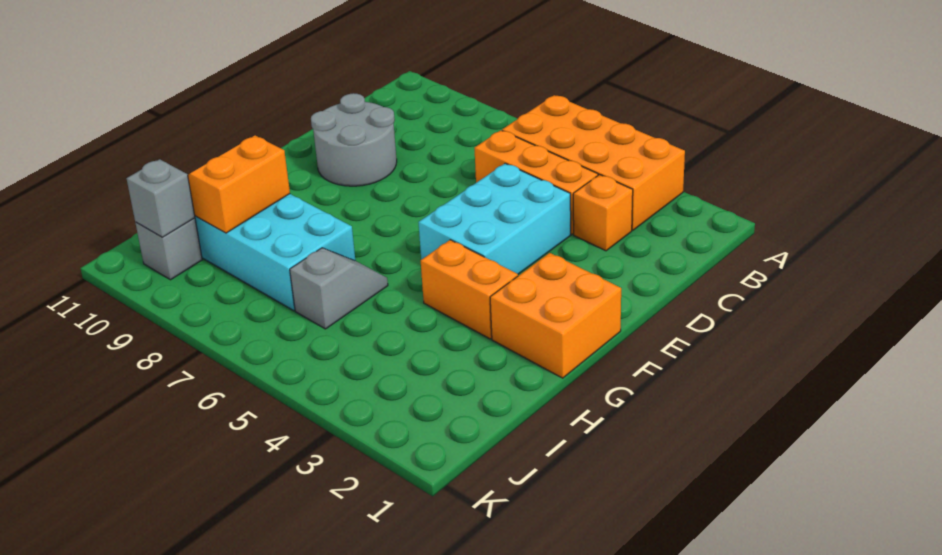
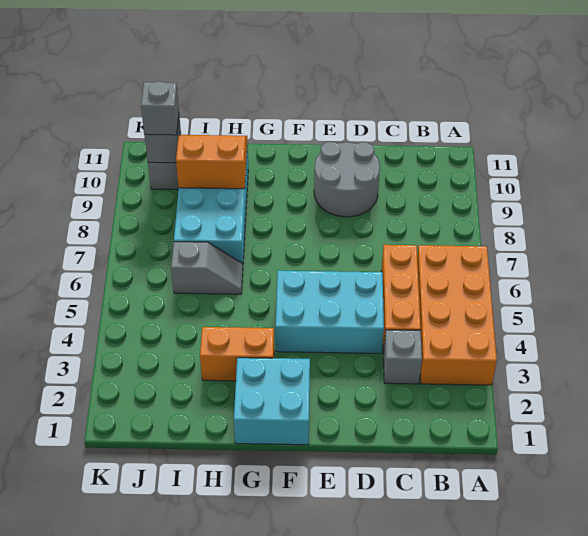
orange 1x1 brick [573,175,633,251] -> grey 1x1 brick [384,330,422,384]
orange 2x2 brick [490,253,621,378] -> cyan 2x2 brick [234,358,310,445]
orange 1x2 brick [421,240,518,339] -> orange 1x2 brick turned to [200,327,274,381]
none -> grey 1x1 brick [141,81,179,135]

